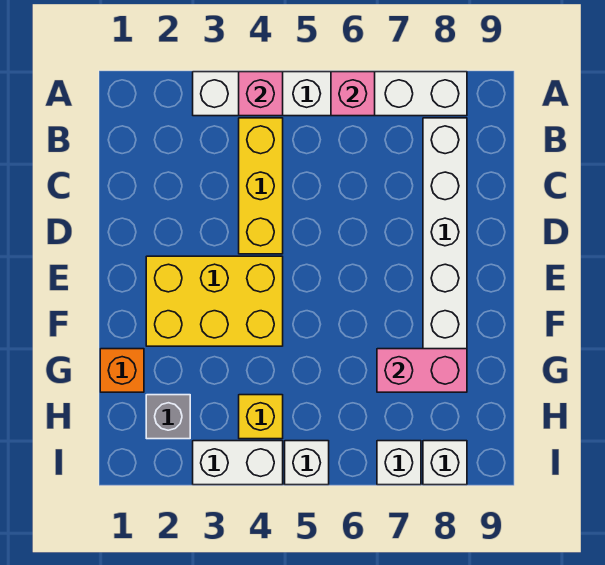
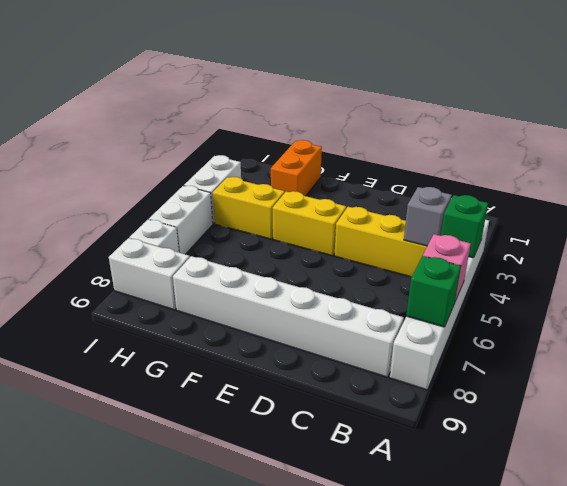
pink 1x1 brick [239,72,283,116] -> green 1x1 brick [441,195,488,258]
none -> green 1x1 brick [406,256,461,327]
yellow 2x3 brick [146,256,283,346] -> yellow 1x2 brick [273,191,346,256]
orange 1x1 brick [100,349,144,392] -> orange 1x2 brick [271,140,322,196]
pink 1x2 brick [377,349,467,392] -> none
grey 1x1 brick [146,395,190,439] -> grey 1x1 brick moved to [404,187,452,246]
yellow 1x1 brick [239,395,283,439] -> yellow 1x2 brick [213,177,284,239]
white 1x1 brick [285,441,329,485] -> white 1x2 brick [149,186,213,254]
white 1x1 brick [423,441,467,485] -> white 1x2 brick [109,238,190,310]

